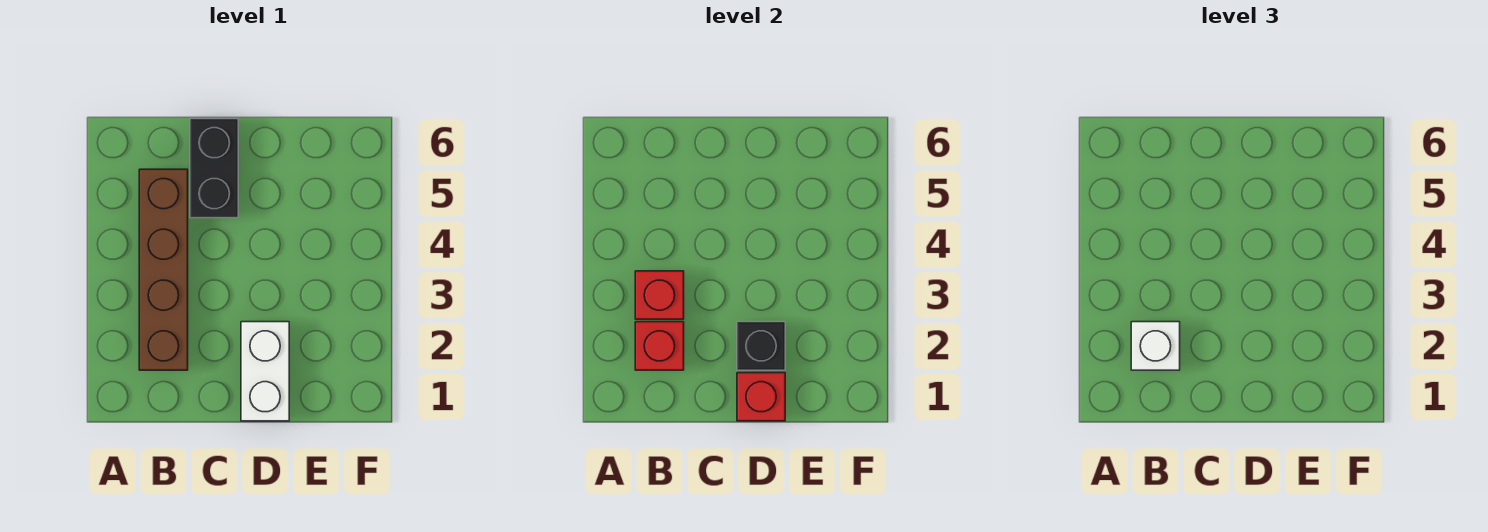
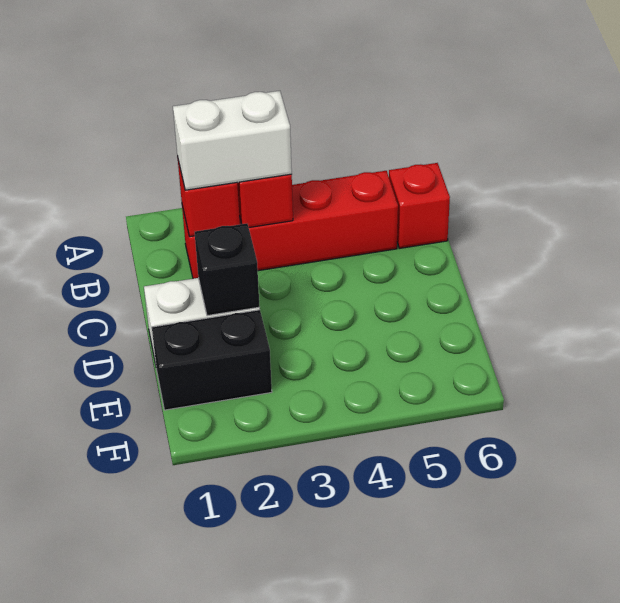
brown 1x4 brick [139,169,188,370] -> red 1x4 brick [182,171,398,279]
white 1x1 brick [1131,322,1180,370] -> white 1x2 brick [173,91,292,190]
black 1x2 brick [190,119,238,218] -> black 1x2 brick moved to [152,310,272,410]
red 1x1 brick [737,373,785,421] -> red 1x1 brick moved to [389,163,450,248]

